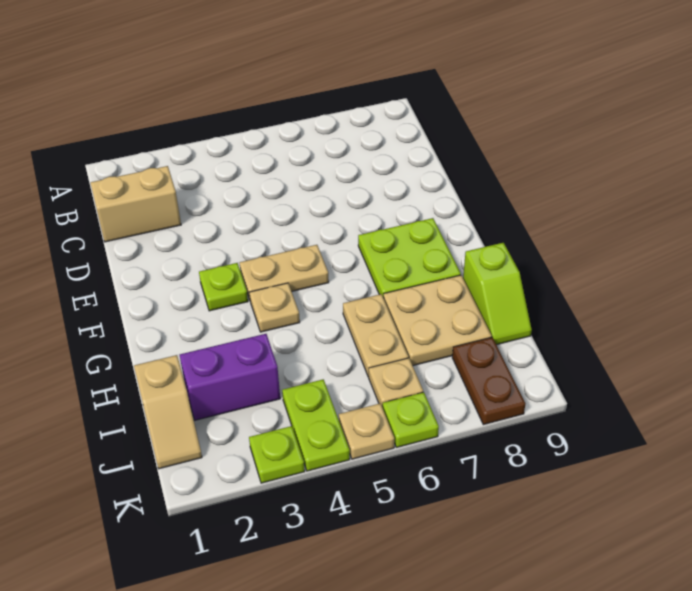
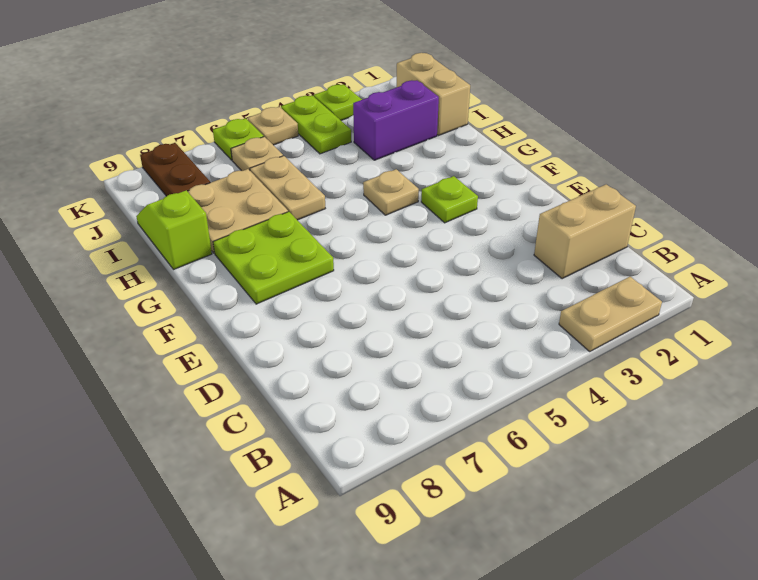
tan 1x2 plate [240,245,329,300] -> tan 1x2 plate moved to [559,277,662,351]
tan 1x2 slope [134,355,202,469] -> tan 1x2 brick [397,53,470,135]

